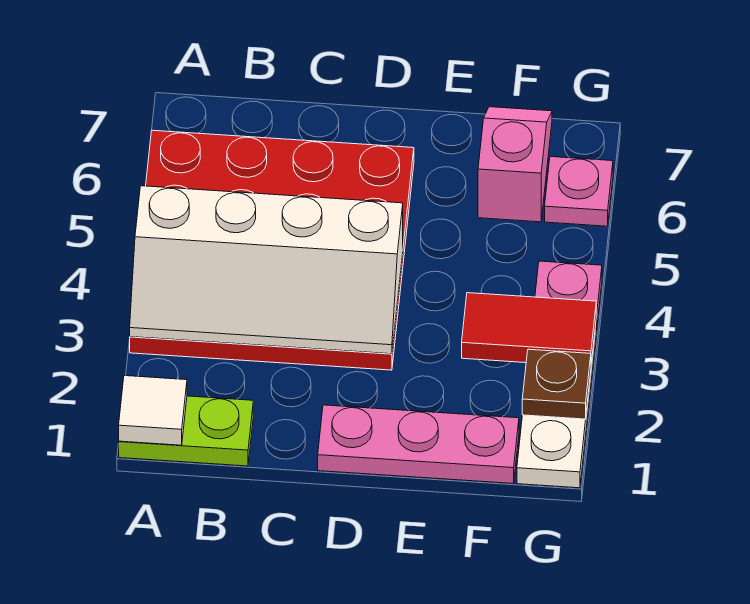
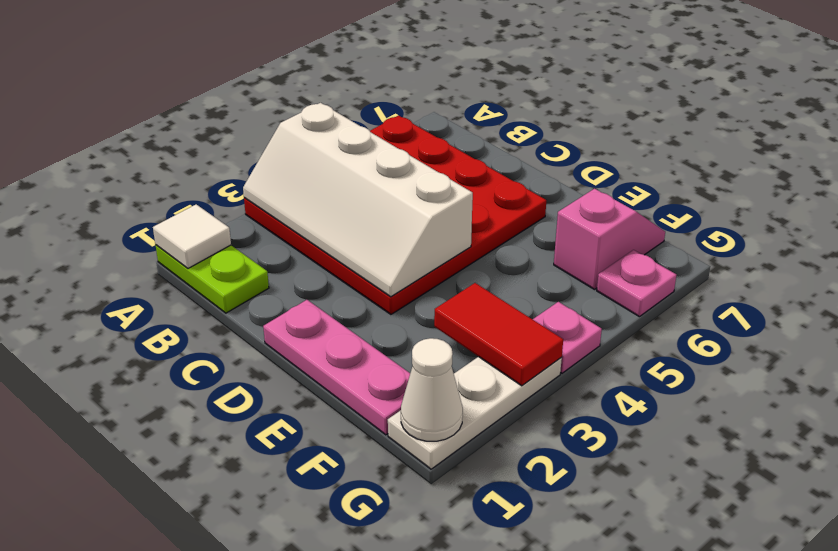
none -> white 1x1 cone [401,338,463,441]
brown 1x1 plate [522,349,591,419] -> none

